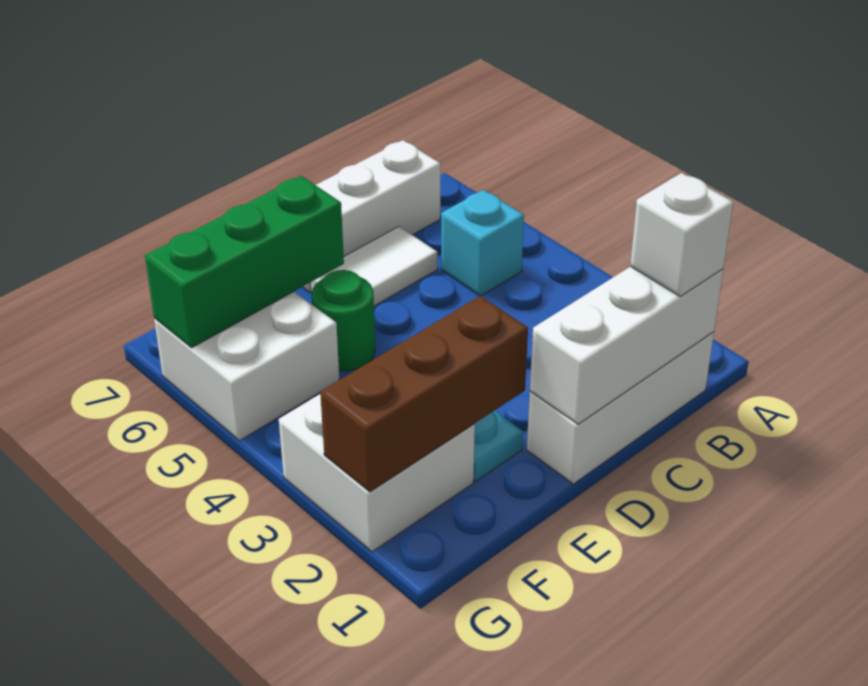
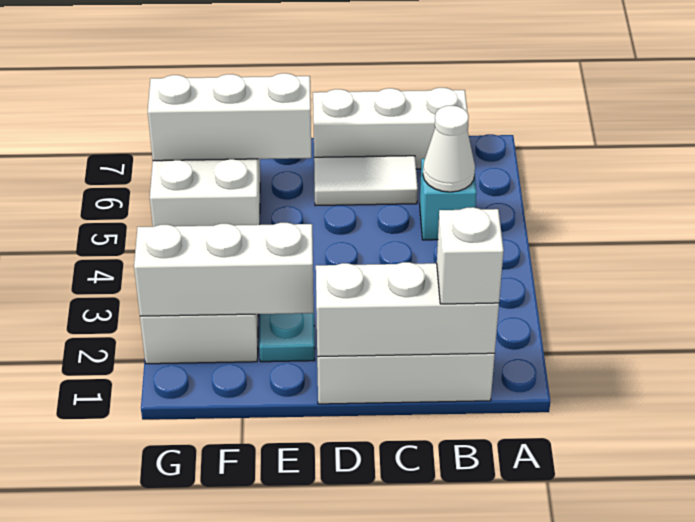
none -> white 1x1 cone [423,106,475,192]
brown 1x3 brick [320,296,528,492] -> white 1x3 brick [134,223,314,316]
green 1x1 round brick [312,270,375,371] -> none
green 1x3 brick [145,176,344,348] -> white 1x3 brick [148,73,311,161]

